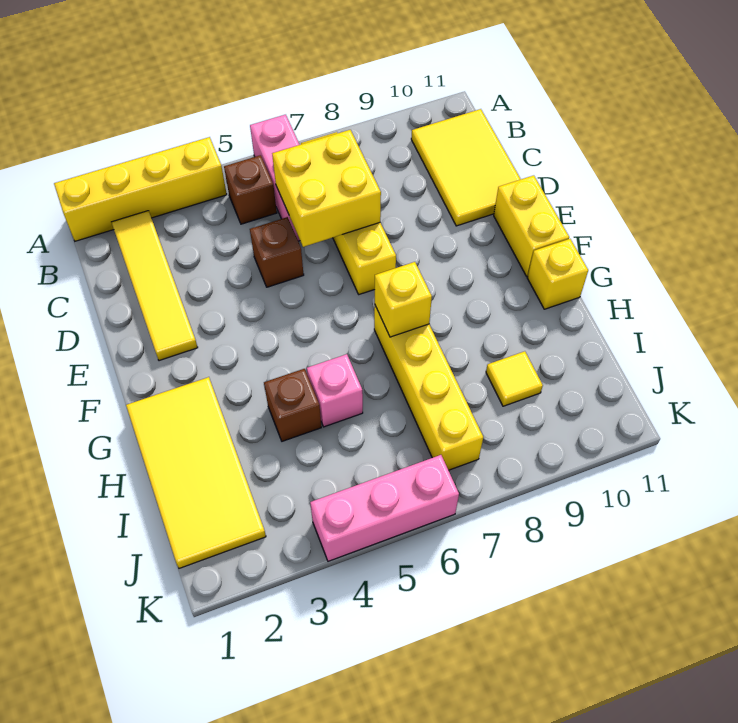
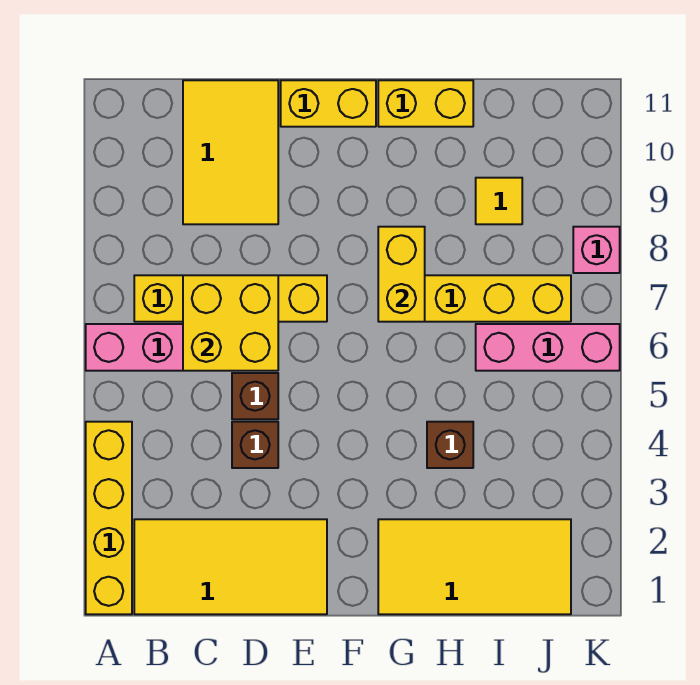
yellow 1x4 tile [112,211,198,361] -> yellow 2x4 tile [134,519,327,614]
brown 1x1 brick [224,155,277,224] -> brown 1x1 brick moved to [232,422,278,468]
yellow 2x3 tile [411,109,521,226] -> yellow 2x3 tile turned to [183,80,278,224]
yellow 1x1 brick [375,262,432,337] -> yellow 1x2 brick [378,227,425,322]
yellow 1x1 brick [527,239,588,309] -> yellow 1x2 brick [378,80,473,127]
pink 1x1 brick [307,354,363,427] -> pink 1x1 brick moved to [573,227,620,273]
pink 1x3 brick [310,455,459,561] -> pink 1x3 brick turned to [476,324,620,371]

